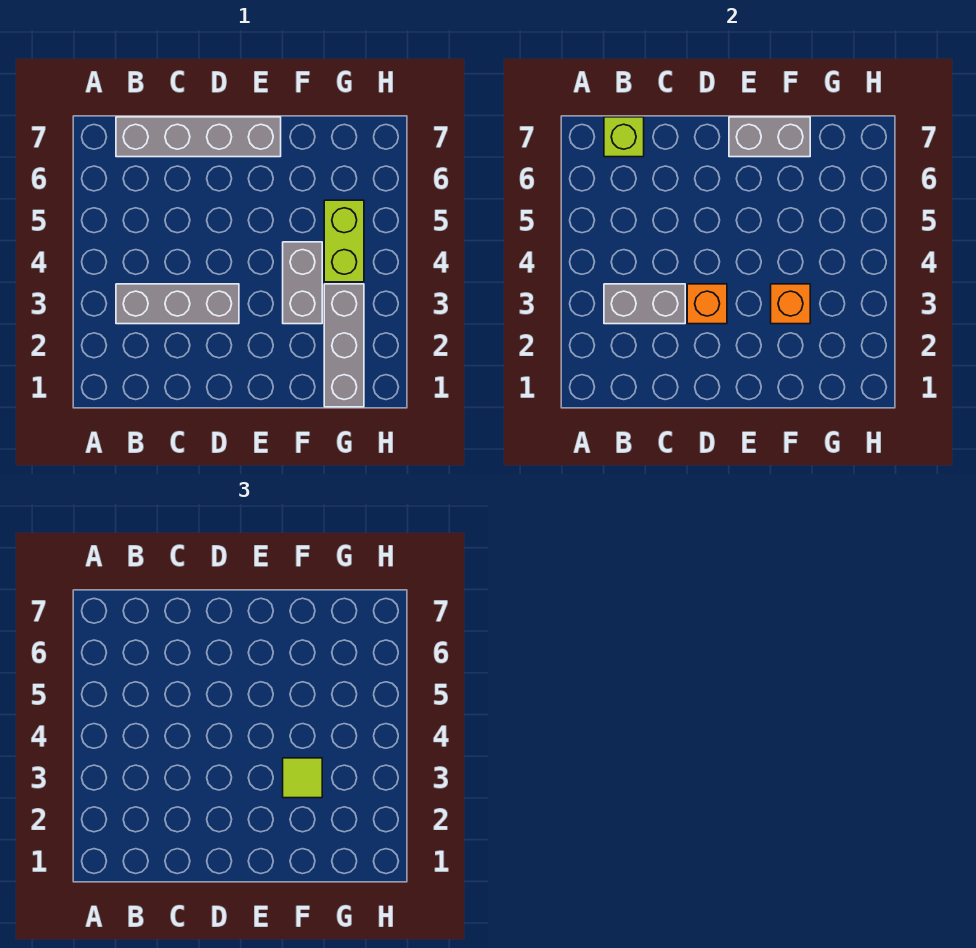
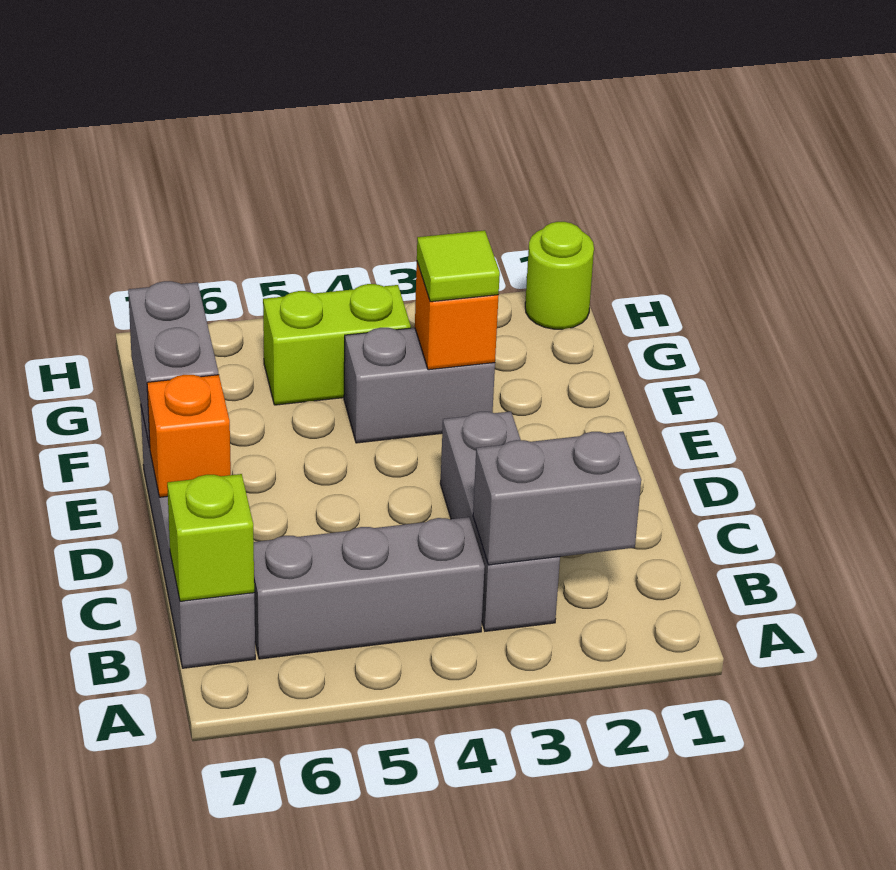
grey 1x2 brick [604,284,685,324] -> grey 1x2 brick turned to [473,431,641,565]
orange 1x1 brick [687,284,727,324] -> orange 1x1 brick moved to [147,375,231,497]
grey 1x3 brick [324,284,364,407] -> grey 1x3 brick moved to [254,517,485,659]
none -> lime 1x1 round brick [525,222,594,329]

